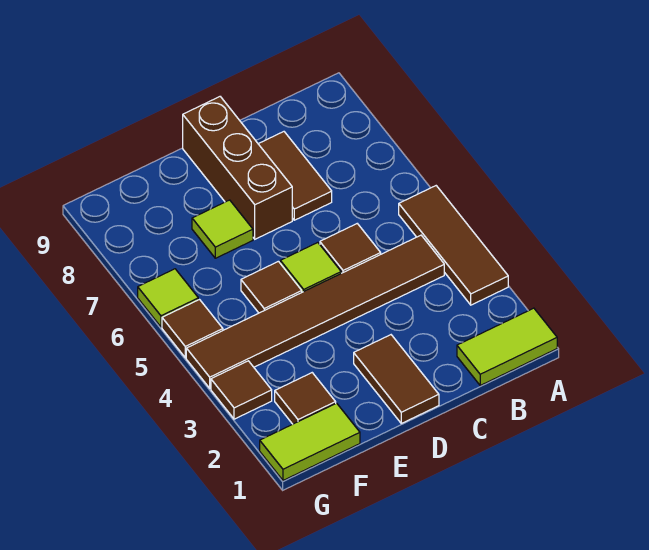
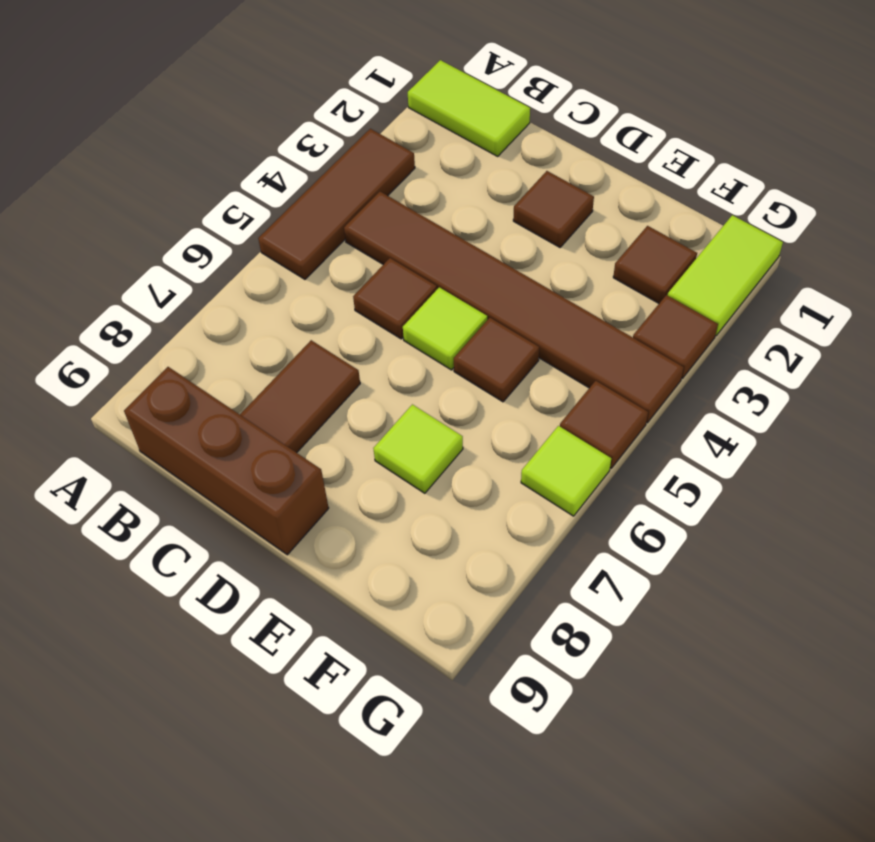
brown 1x2 tile [354,335,439,423] -> brown 1x1 tile [513,171,594,247]
brown 1x3 brick [183,97,292,239] -> brown 1x3 brick turned to [124,367,329,555]
lime 1x2 tile [260,403,360,480] -> lime 1x2 tile turned to [668,215,783,336]

